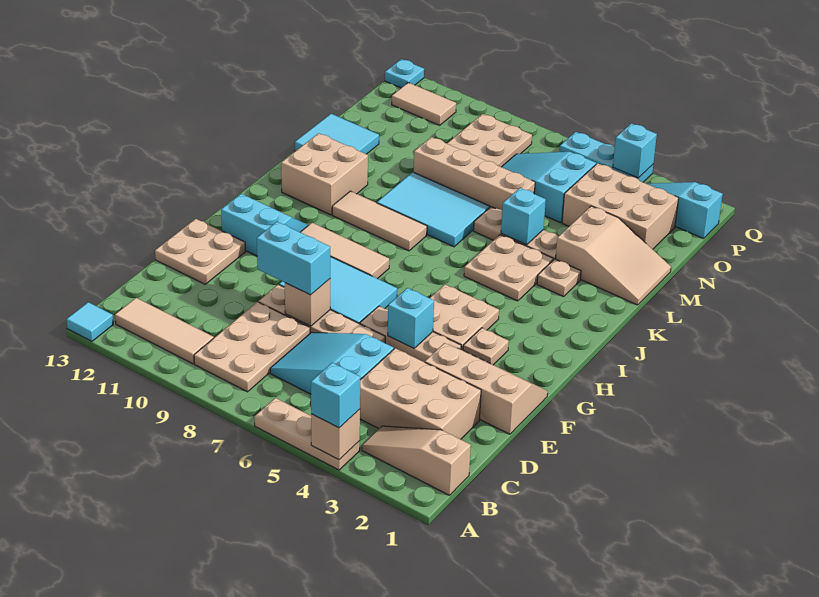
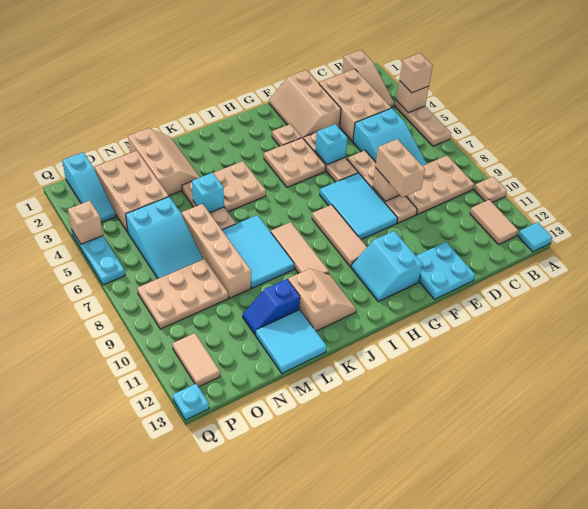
cyan 1x1 brick [311,363,360,428] -> tan 1x1 brick [399,53,433,93]
tan 1x3 tile [115,298,214,364] -> tan 1x2 tile [470,200,518,245]
cyan 1x2 brick [257,222,330,295] -> tan 1x2 brick [375,139,425,197]
tan 2x2 plate [155,219,246,284] -> cyan 2x2 plate [416,242,475,299]
tan 2x2 brick [281,133,368,215] -> tan 2x2 slope [288,269,356,331]
tan 1x1 plate [537,259,581,297] -> tan 1x1 plate moved to [474,176,507,203]
tan 2x3 slope [556,206,671,305] -> tan 2x3 slope turned to [128,128,200,196]
none -> blue 1x2 slope [243,279,300,335]
cyan 1x1 brick [613,123,657,178] -> tan 1x1 brick [68,201,103,244]

